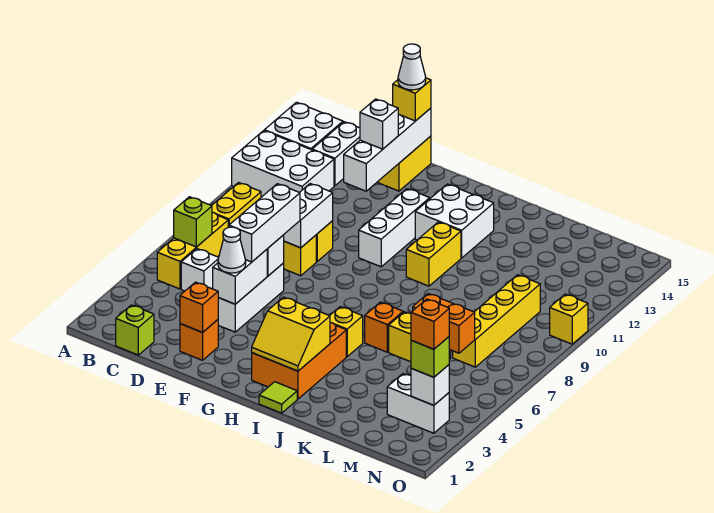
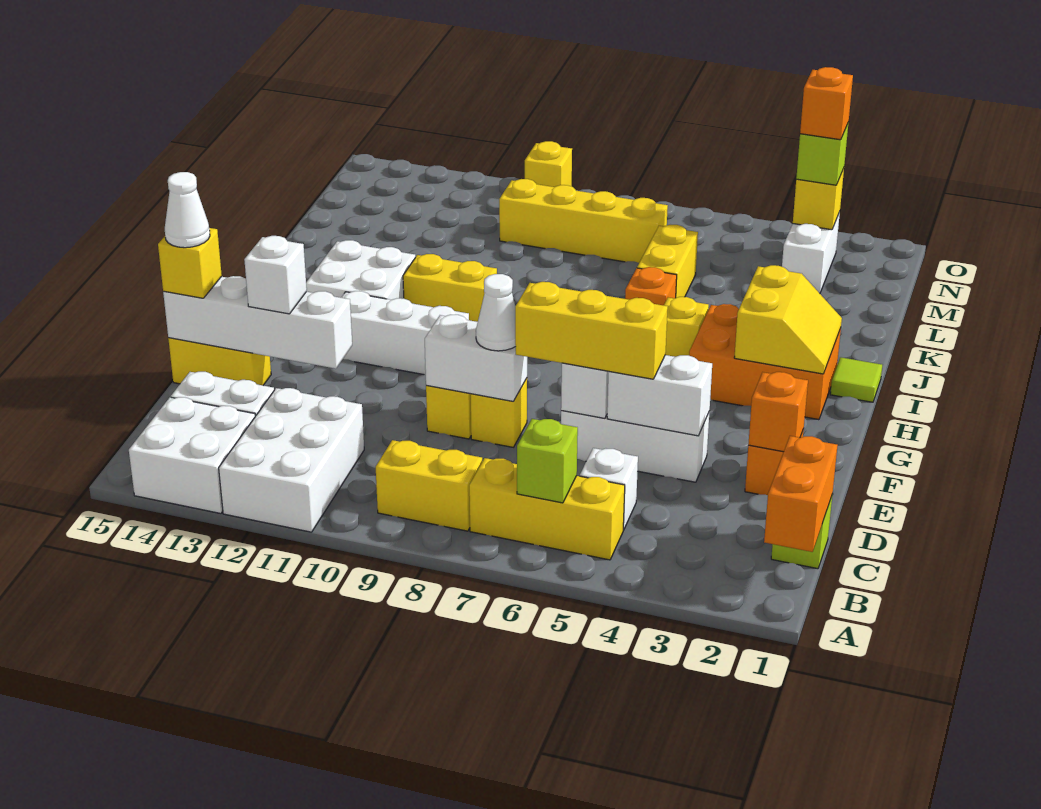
white 1x1 cone [218,227,246,273] -> white 1x1 cone moved to [476,274,516,351]
white 1x3 brick [229,184,300,262] -> yellow 1x3 brick [515,282,668,379]
orange 1x2 brick [413,294,475,353] -> orange 1x2 brick moved to [764,436,838,552]
white 1x1 brick [411,365,449,405] -> yellow 1x1 brick [793,168,844,230]

